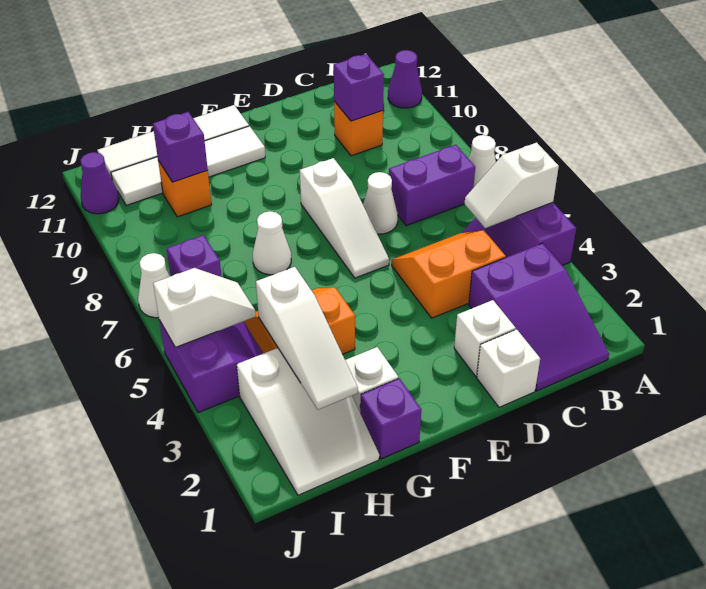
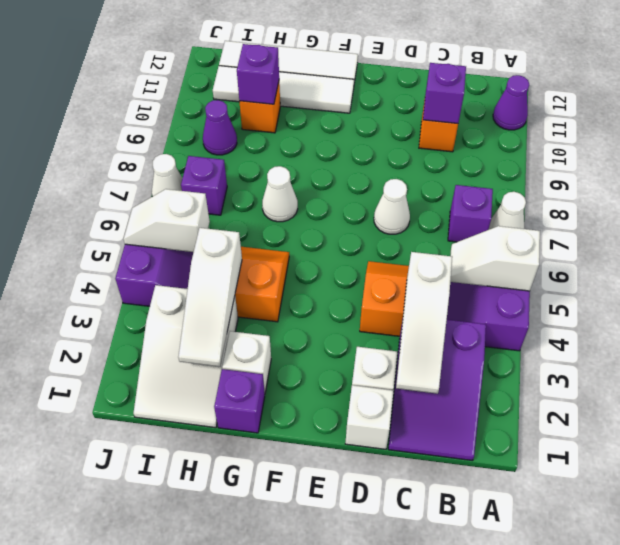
purple 1x2 brick [389,145,475,226] -> purple 1x1 brick [448,185,493,242]
white 1x3 slope [300,158,389,278] -> white 1x3 slope moved to [396,252,452,394]
white 1x2 slope [153,268,256,347] -> white 1x2 slope turned to [123,189,210,252]
purple 1x1 cone [81,152,119,214] -> purple 1x1 cone moved to [203,100,237,155]

